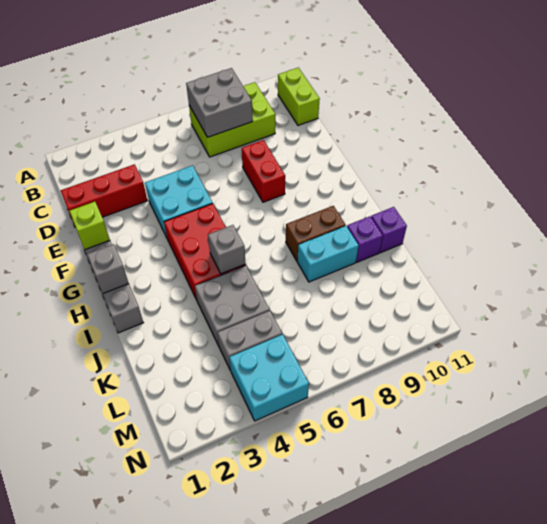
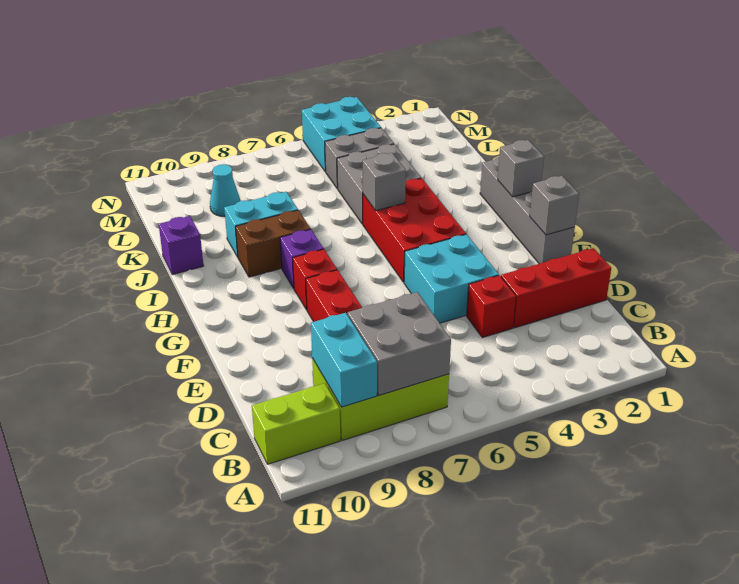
none -> cyan 1x2 brick [311,313,377,407]
lime 1x2 brick [278,68,320,125] -> lime 1x2 brick turned to [252,383,340,464]
none -> red 1x1 brick [467,275,516,338]
lime 1x1 brick [70,202,110,250] -> grey 1x1 brick [530,176,579,235]
none -> red 1x1 brick [293,249,337,310]
purple 1x1 brick [347,216,383,262] -> purple 1x1 brick moved to [280,229,324,288]
none -> cyan 1x1 cone [210,164,241,216]

